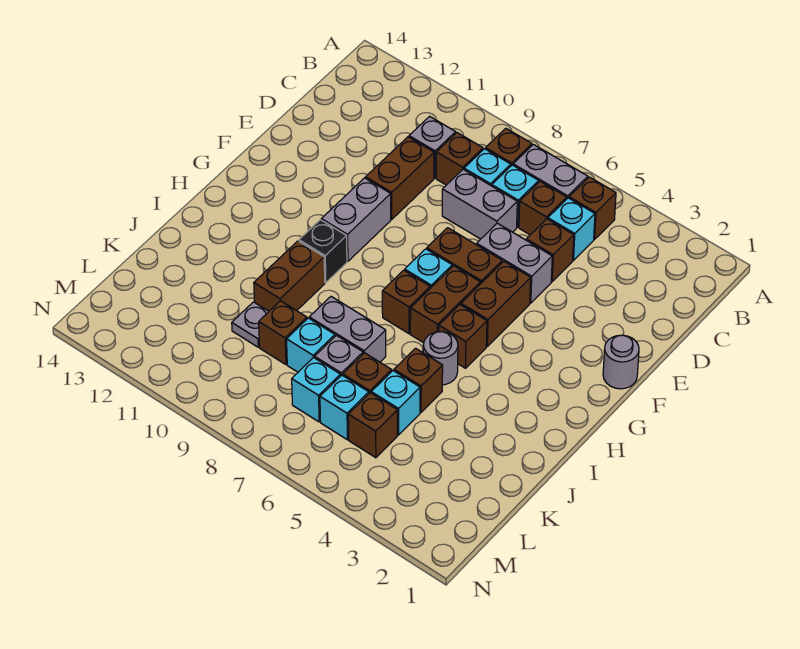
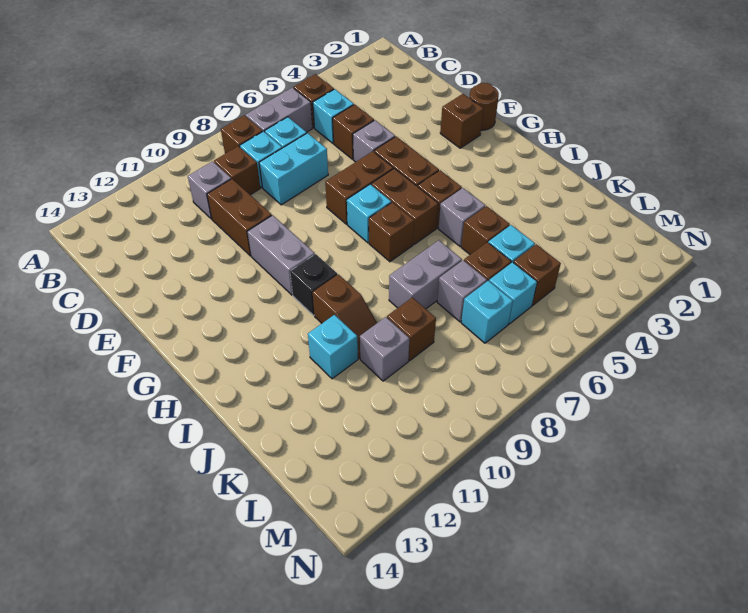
brown 1x1 brick [519,182,567,235] -> brown 1x1 brick moved to [440,94,483,148]
grey 1x2 brick [442,169,517,239] -> cyan 1x2 brick [259,133,328,205]
grey 1x2 brick [477,223,552,303] -> grey 1x1 brick [353,120,395,162]
grey 1x1 round brick [603,335,639,389] -> brown 1x1 round brick [469,83,499,130]
grey 1x1 round brick [423,332,458,385] -> grey 1x1 brick [439,188,485,246]
brown 1x2 brick [254,241,325,311] -> brown 1x2 slope [313,274,377,358]
cyan 1x1 brick [287,318,335,372] -> cyan 1x1 brick moved to [308,315,358,379]
grey 1x1 plate [232,302,269,347] -> grey 1x1 brick [360,317,410,381]

